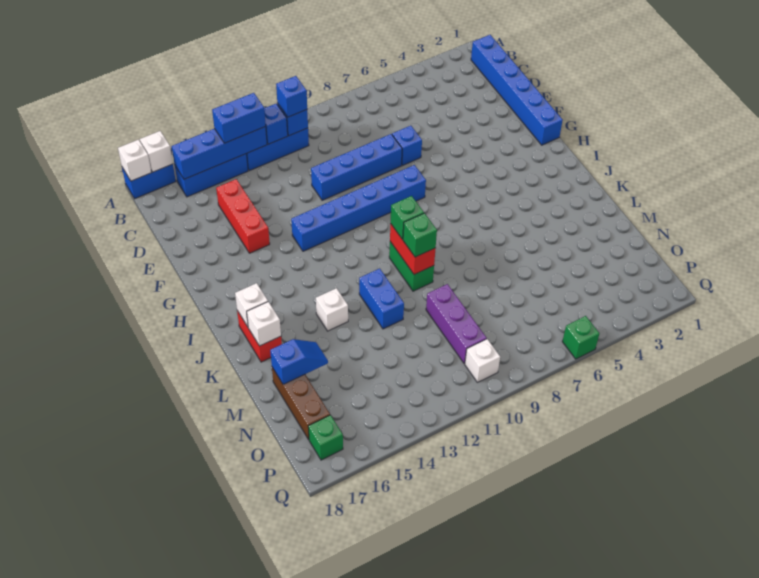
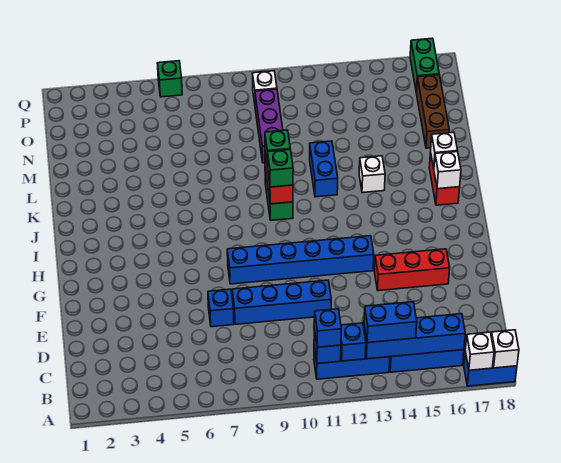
blue 1x6 brick [471,35,563,145] -> none
red 1x3 brick [216,179,270,253] -> red 1x3 brick turned to [374,249,450,291]
blue 1x2 slope [270,339,328,384] -> none
green 1x1 brick [308,415,343,460] -> green 1x2 brick [410,38,439,92]

